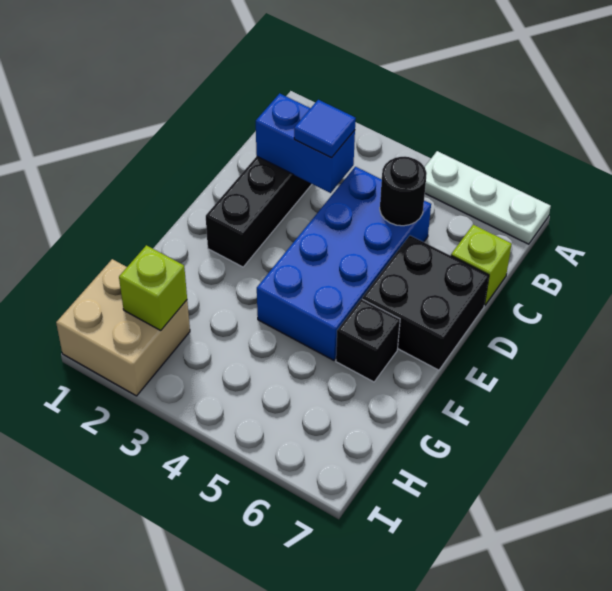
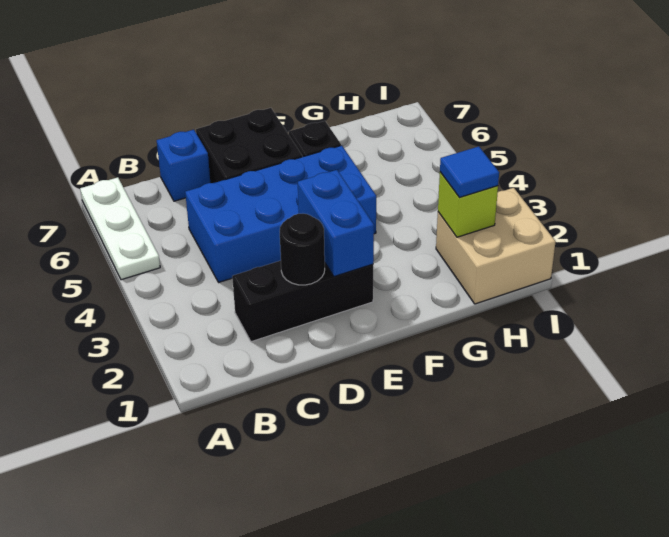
blue 1x2 brick [256,93,355,193] -> blue 1x2 brick moved to [298,170,374,276]
blue 1x1 tile [294,100,356,158] -> blue 1x1 tile moved to [440,146,499,198]
black 1x1 round brick [380,157,427,226] -> black 1x1 round brick moved to [280,214,325,285]
lime 1x1 brick [451,225,512,305] -> blue 1x1 brick [157,130,210,201]

